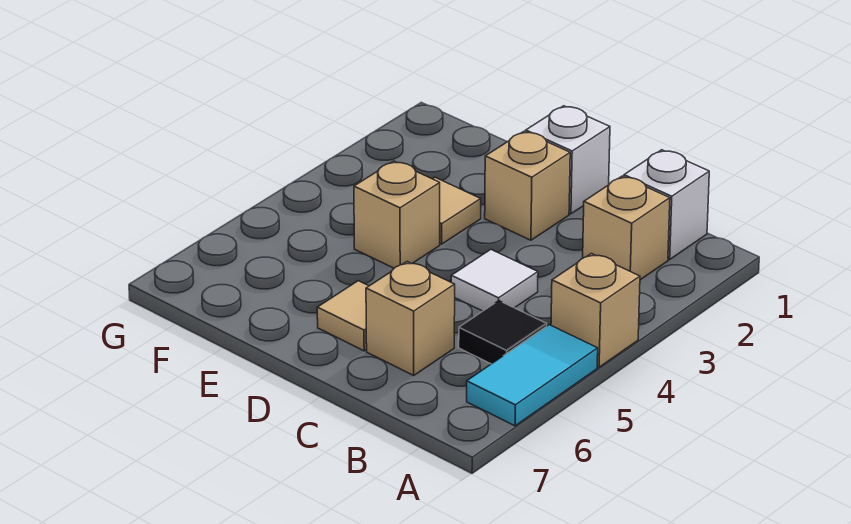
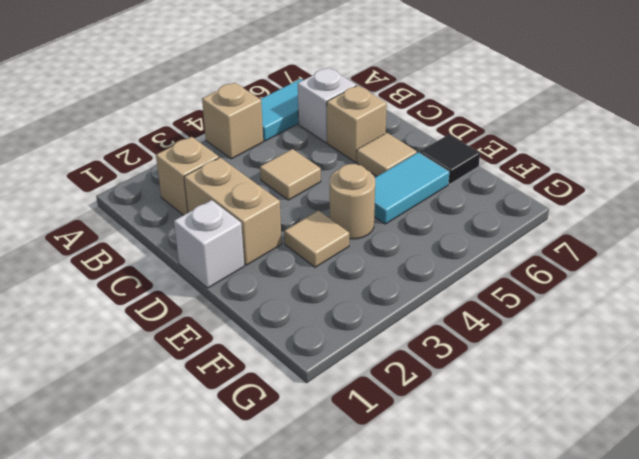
white 1x1 brick [624,150,709,259] -> white 1x1 brick moved to [298,68,356,143]
black 1x1 tile [459,301,547,364] -> black 1x1 tile moved to [420,134,480,184]
white 1x1 tile [451,250,538,311] -> tan 1x1 tile [260,149,321,200]
tan 1x1 brick [485,132,570,240] -> tan 1x2 brick [184,158,282,265]
tan 1x1 brick [354,161,440,268] -> tan 1x1 round brick [330,164,375,239]
none -> cyan 1x2 tile [374,152,449,224]

